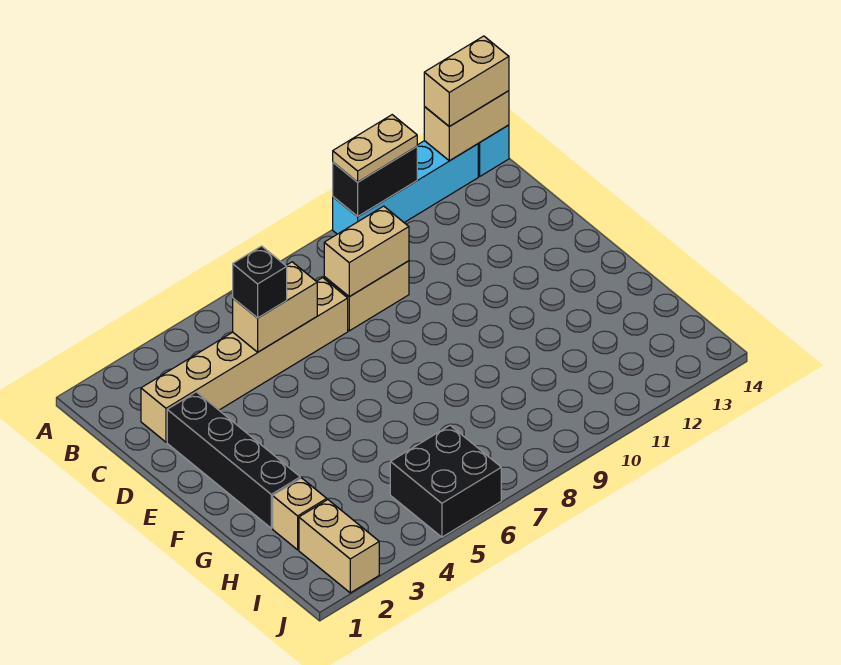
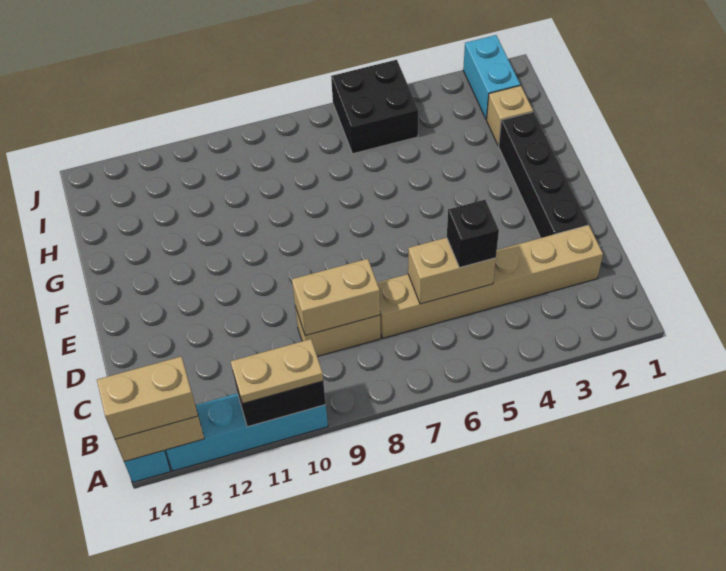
tan 1x2 brick [299,500,379,593] -> cyan 1x2 brick [463,35,520,119]

